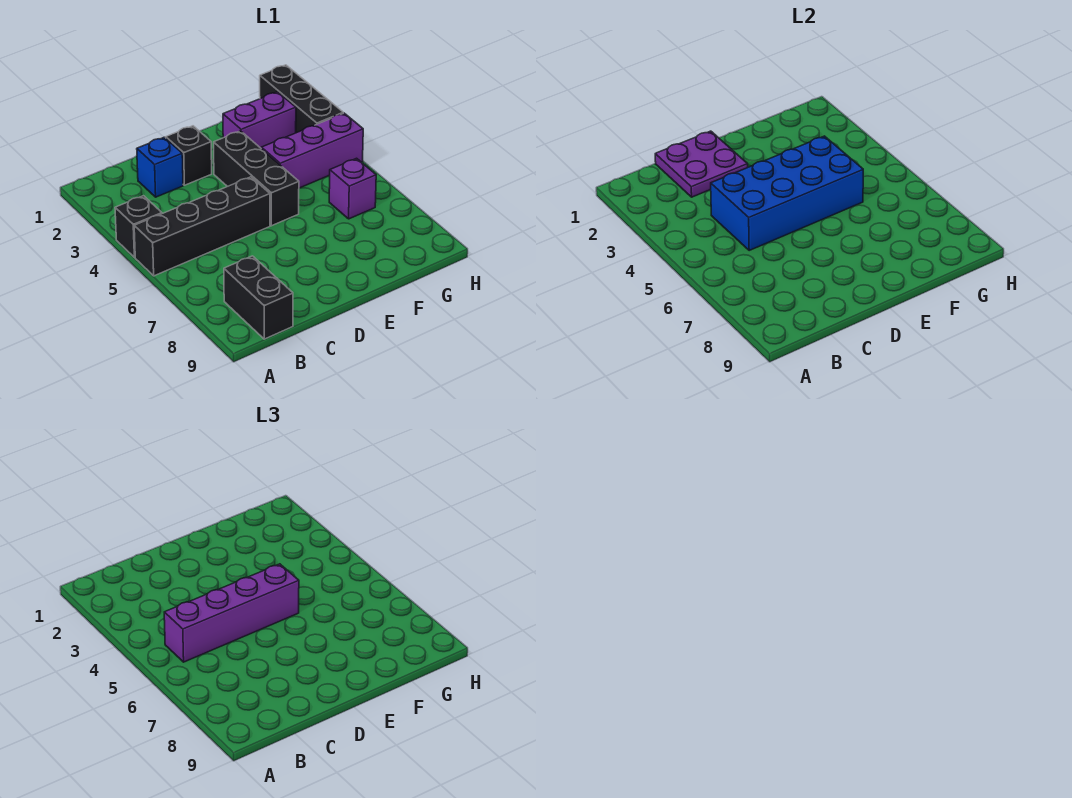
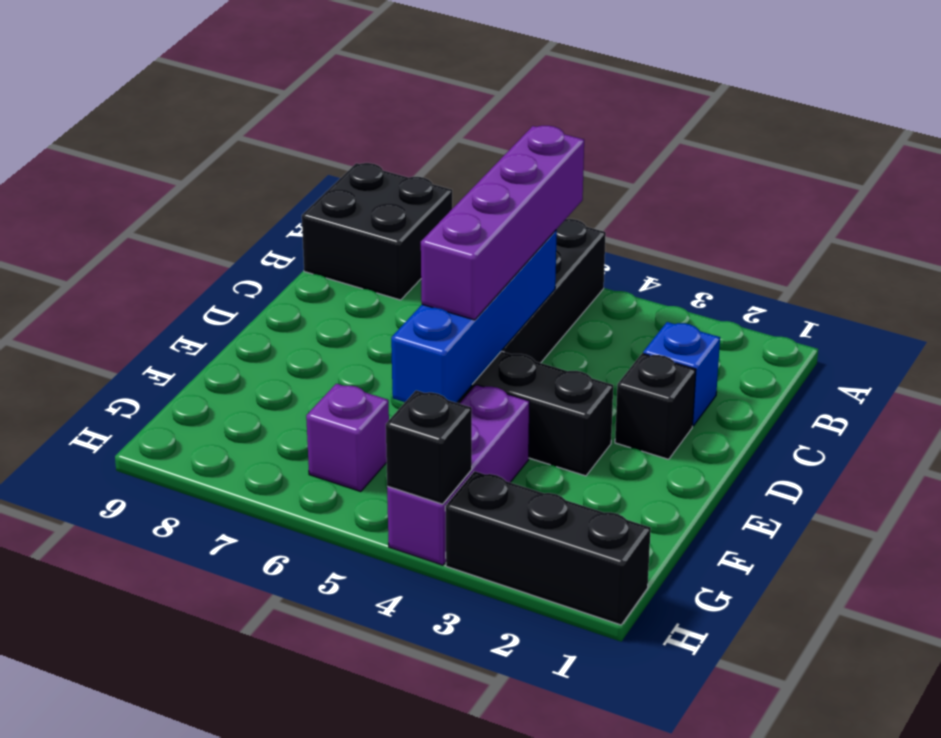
black 1x1 brick [115,196,162,257] -> black 1x1 brick moved to [386,390,472,504]
black 1x2 brick [224,256,293,339] -> black 2x2 brick [302,163,452,300]
purple 2x2 plate [655,131,748,197] -> none
blue 2x4 brick [711,136,863,250] -> blue 1x4 brick [391,230,557,403]
purple 1x2 brick [223,92,296,148] -> none

